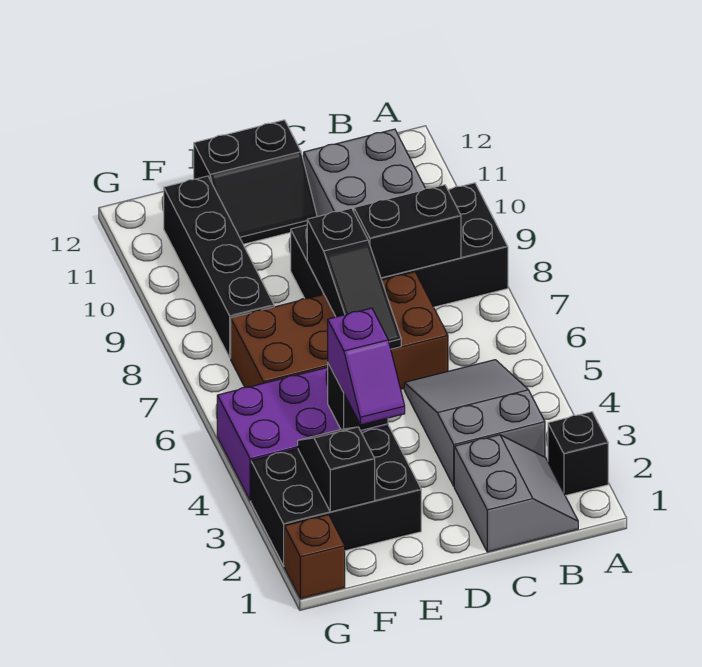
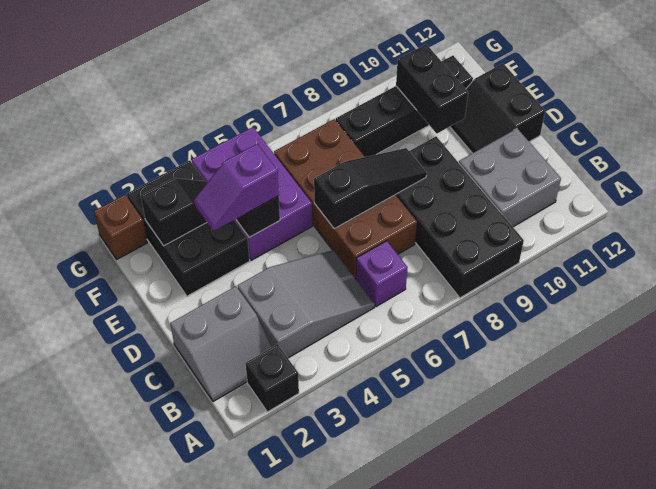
none -> purple 1x1 brick [356,241,408,306]
black 1x2 brick [354,185,461,278] -> black 1x2 brick moved to [396,44,468,133]
black 1x3 slope [307,208,401,349] -> black 1x3 slope turned to [314,148,427,228]

